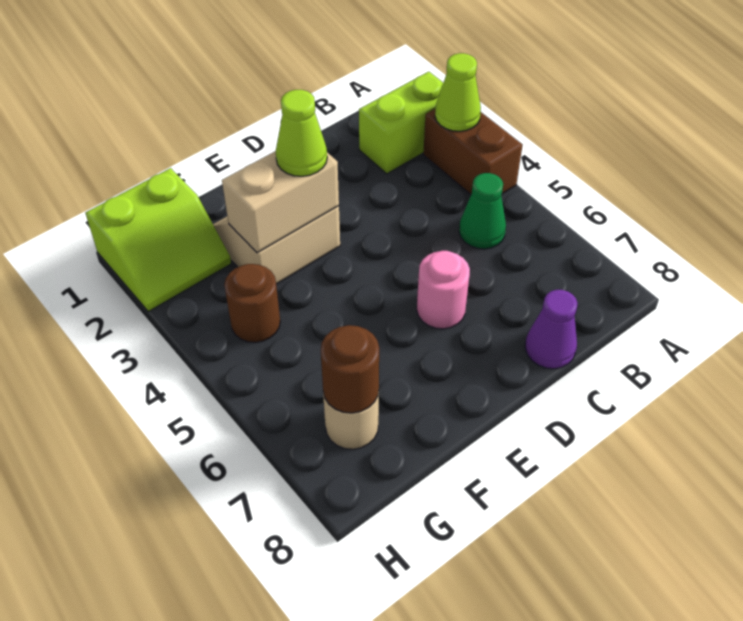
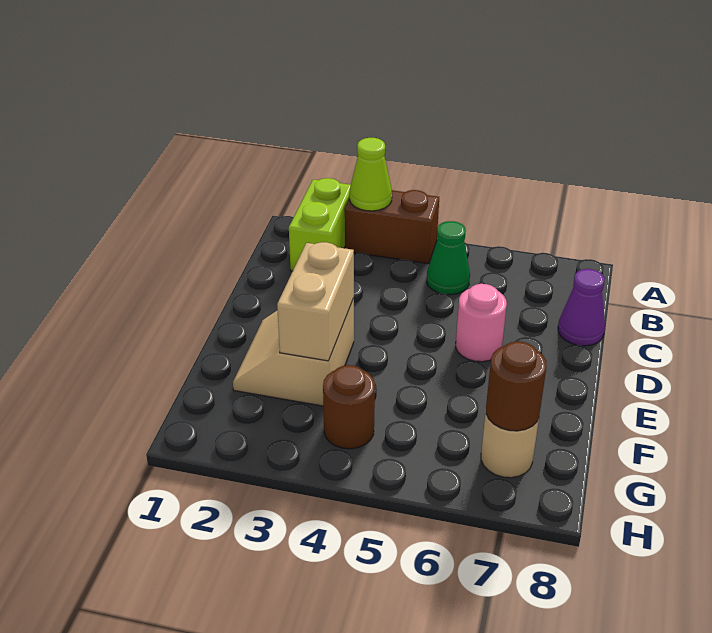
lime 1x1 cone [276,90,327,176] -> none
lime 2x2 slope [85,168,231,312] -> none

